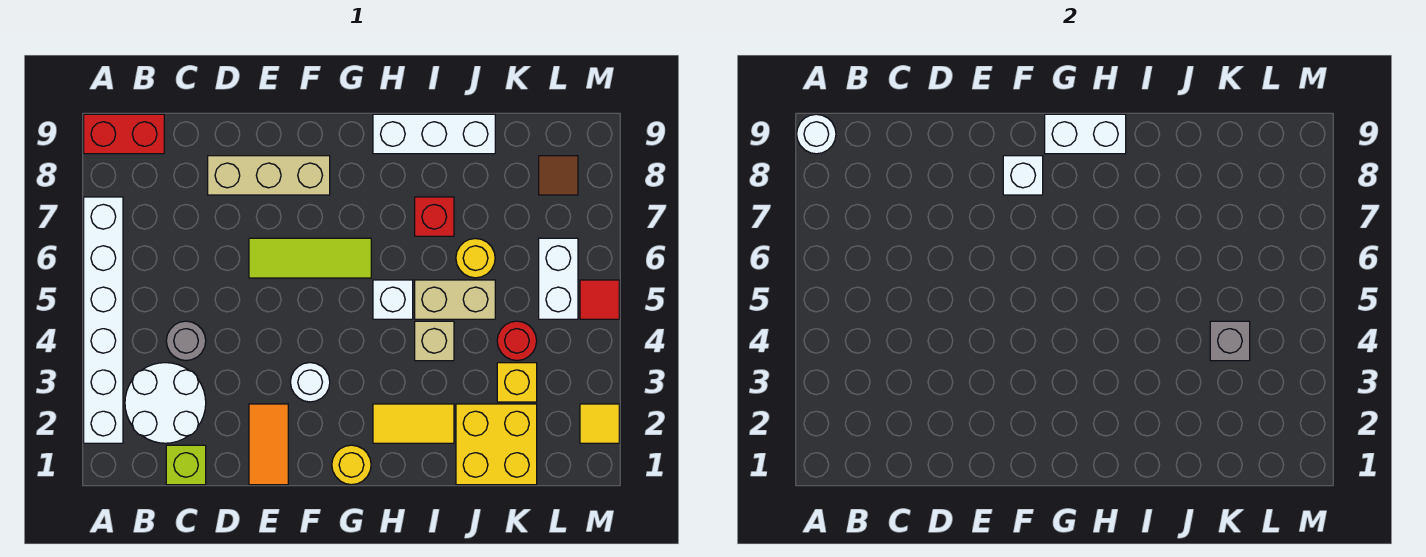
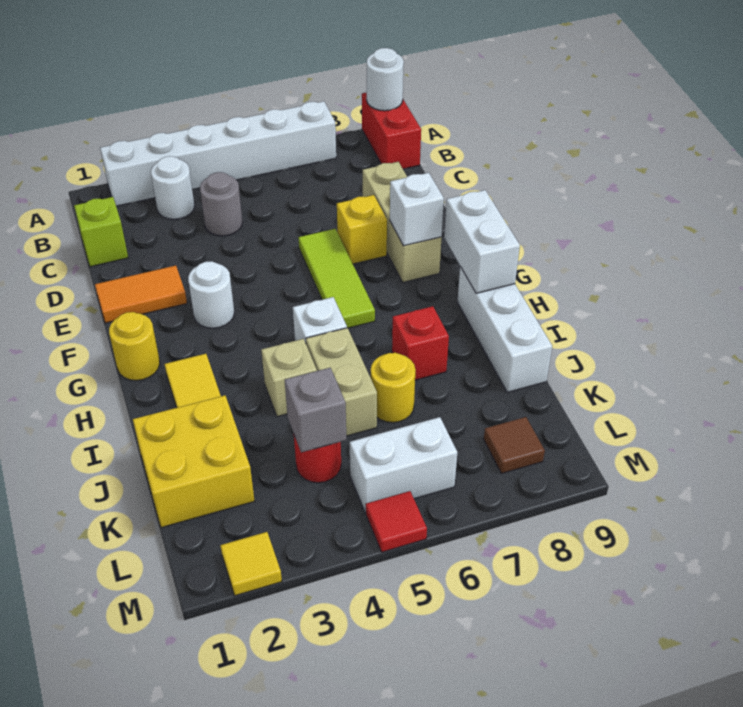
white 2x2 round brick [125,363,206,443] -> white 1x1 round brick [151,156,195,219]
yellow 1x1 brick [497,363,537,402] -> yellow 1x1 brick moved to [337,195,387,264]

